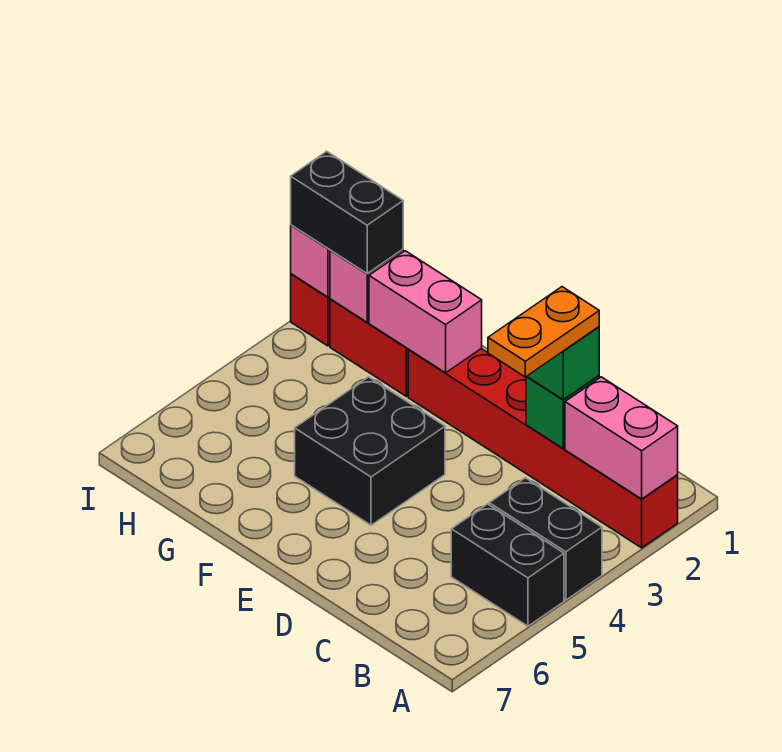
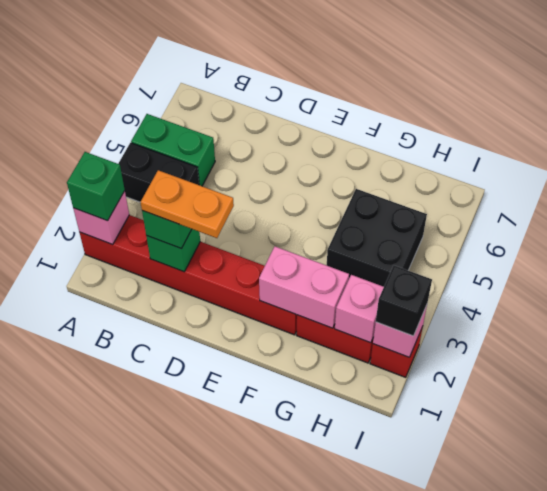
pink 1x2 brick [565,377,678,499] -> pink 1x1 brick [73,191,129,244]
none -> green 1x1 brick [67,152,125,221]
black 1x2 brick [451,504,564,626] -> green 1x2 brick [131,114,215,186]
orange 1x2 plate [488,287,599,377] -> orange 1x2 plate turned to [141,170,234,238]
black 2x2 brick [295,377,445,525] -> black 2x2 brick moved to [327,189,427,287]
black 1x2 brick [291,151,403,274] -> black 1x1 brick [376,266,432,336]

